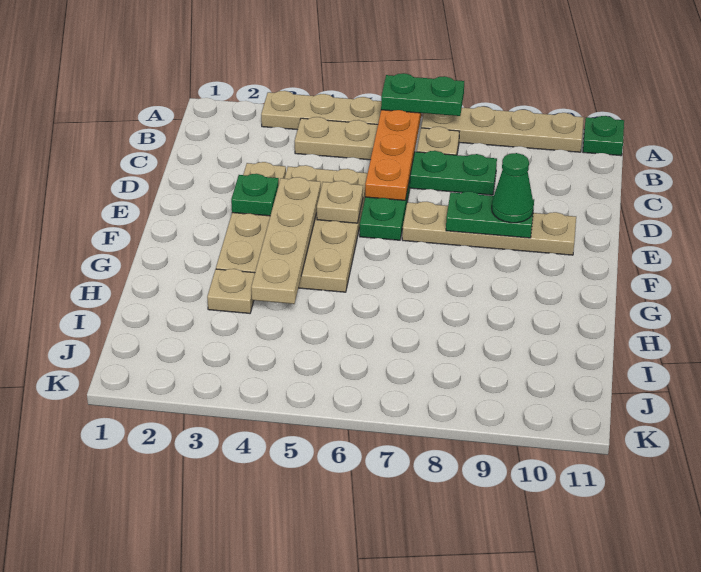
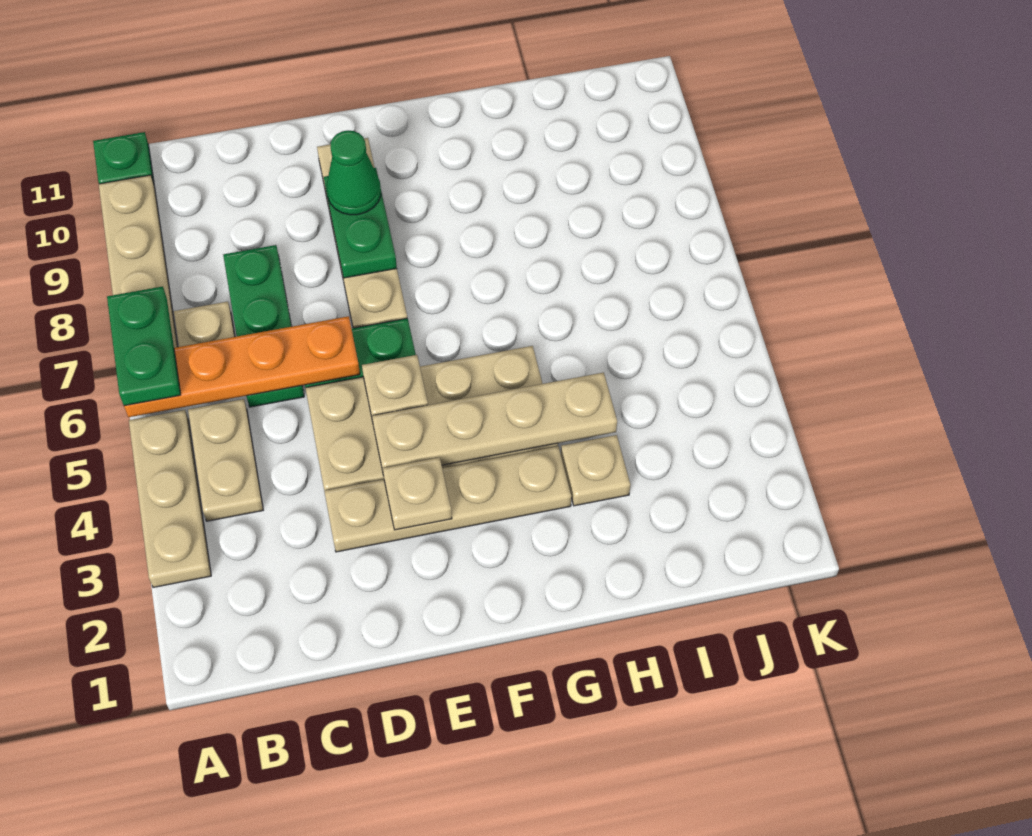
green 1x1 plate [231,174,279,216] -> tan 1x1 plate [383,457,452,530]

